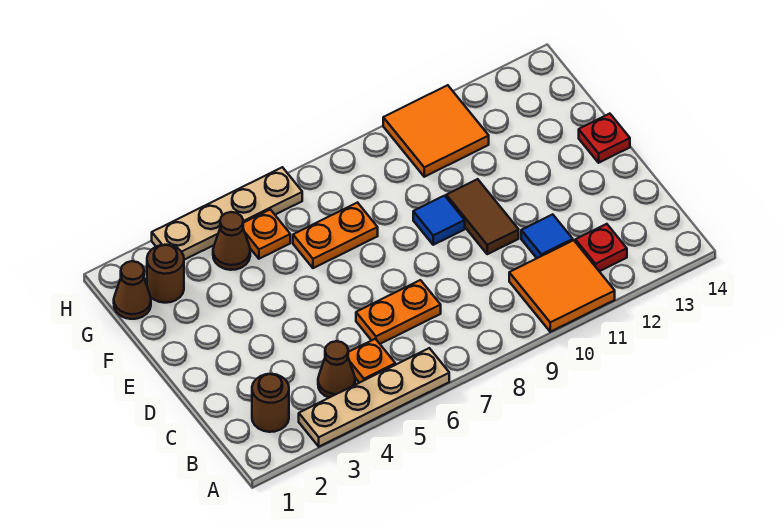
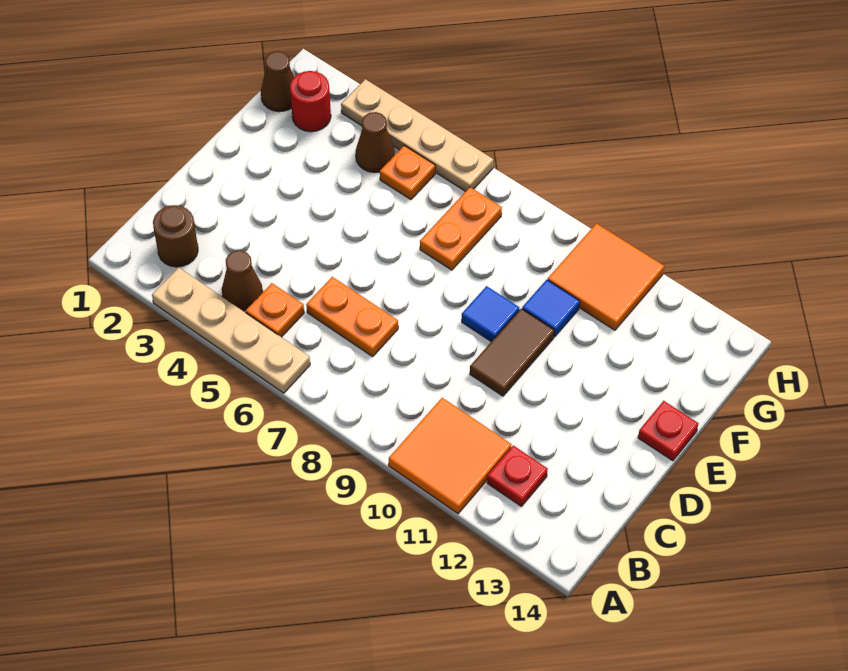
blue 1x1 tile [521,214,573,258] -> blue 1x1 tile moved to [522,280,580,337]
orange 1x2 plate [293,203,378,268] -> orange 1x2 plate turned to [420,187,502,270]
brown 1x1 round brick [147,245,184,303] -> red 1x1 round brick [290,71,331,132]

